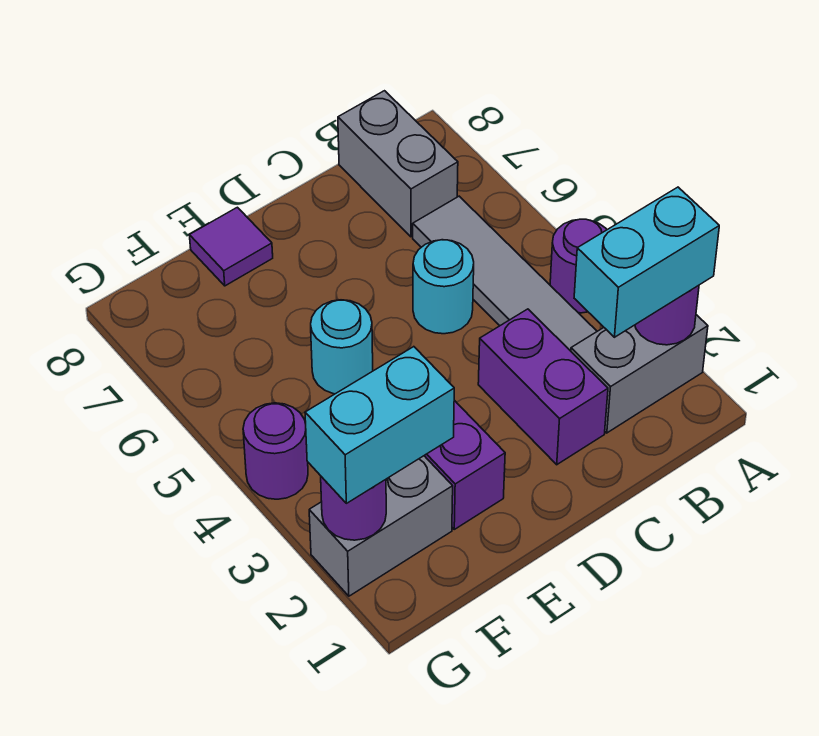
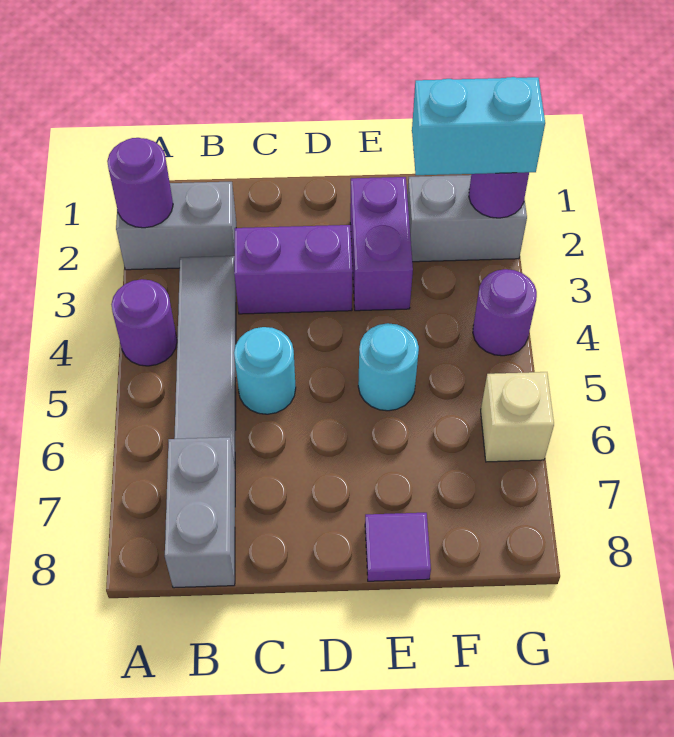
cyan 1x2 brick [574,187,719,337] -> none
purple 1x2 brick [478,309,608,465] -> purple 1x2 brick turned to [234,225,353,314]
none -> tan 1x1 brick [481,372,554,462]

